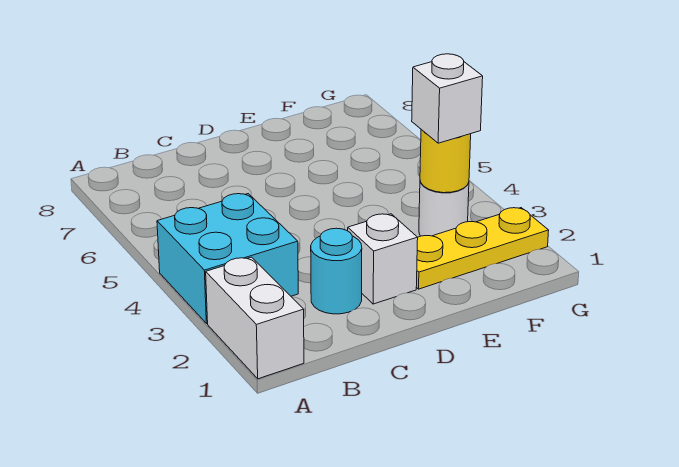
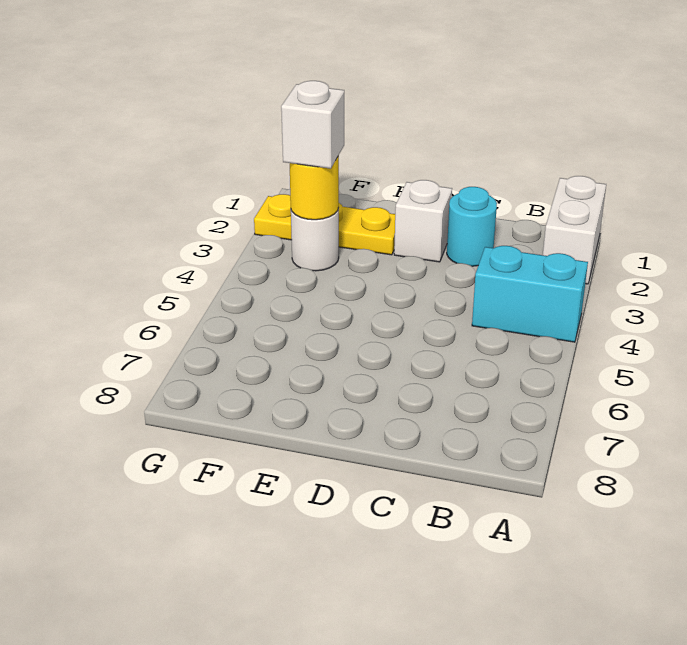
cyan 2x2 brick [157,194,298,324] -> cyan 1x2 brick [472,246,588,342]

